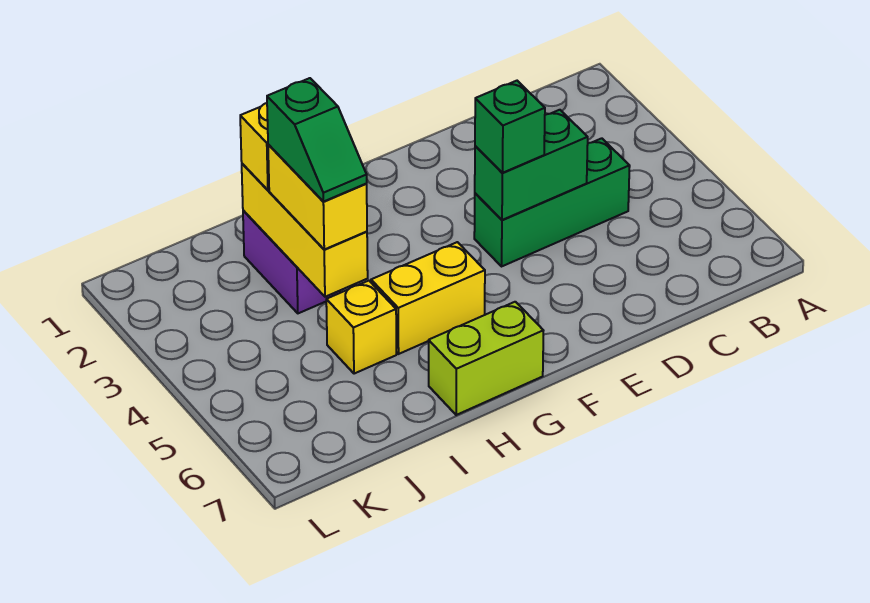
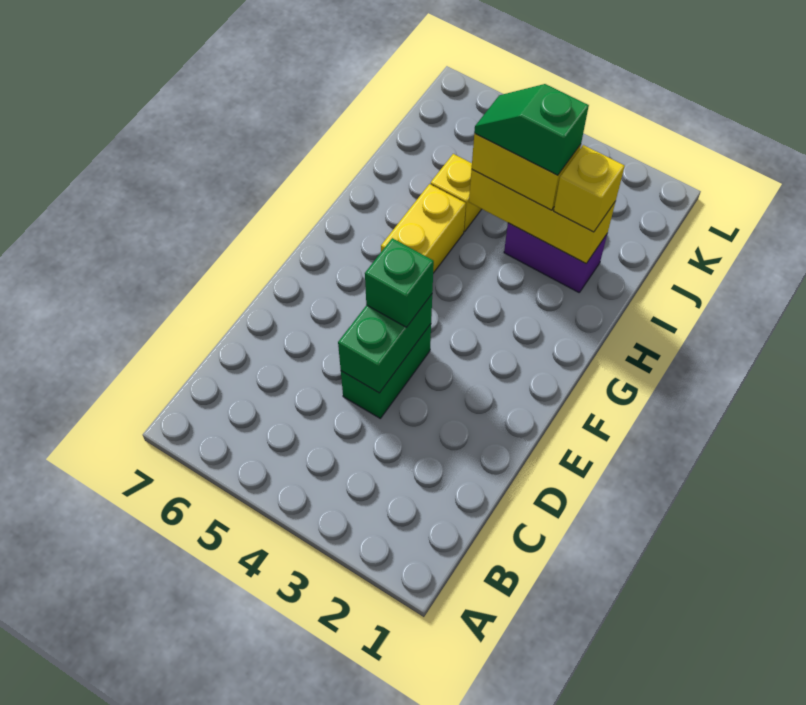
green 1x3 brick [474,138,630,266] -> green 1x2 brick [341,324,431,418]
lime 1x2 brick [429,302,544,415] -> none

